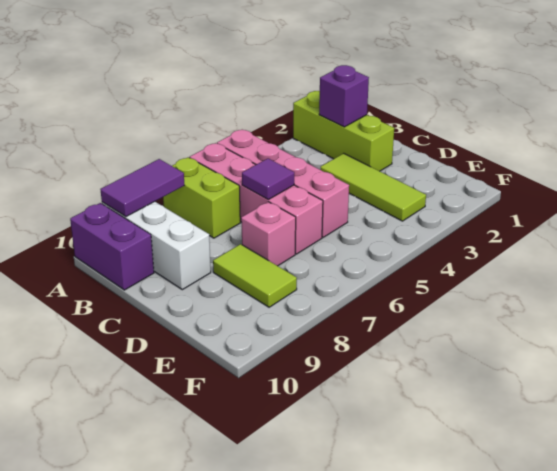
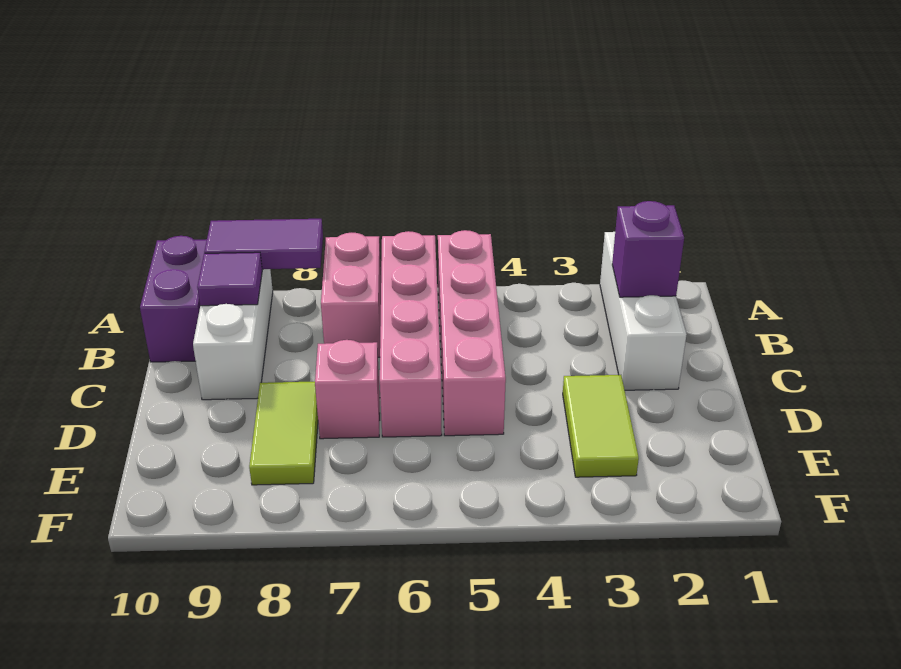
lime 1x3 brick [293,91,394,171] -> white 1x3 brick [600,232,687,390]
lime 1x2 brick [163,157,240,238] -> pink 1x2 brick [321,233,381,357]
lime 1x3 tile [320,153,426,221] -> lime 1x2 tile [563,375,639,477]
purple 1x1 tile [242,158,294,200] -> purple 1x1 tile moved to [197,252,262,306]

